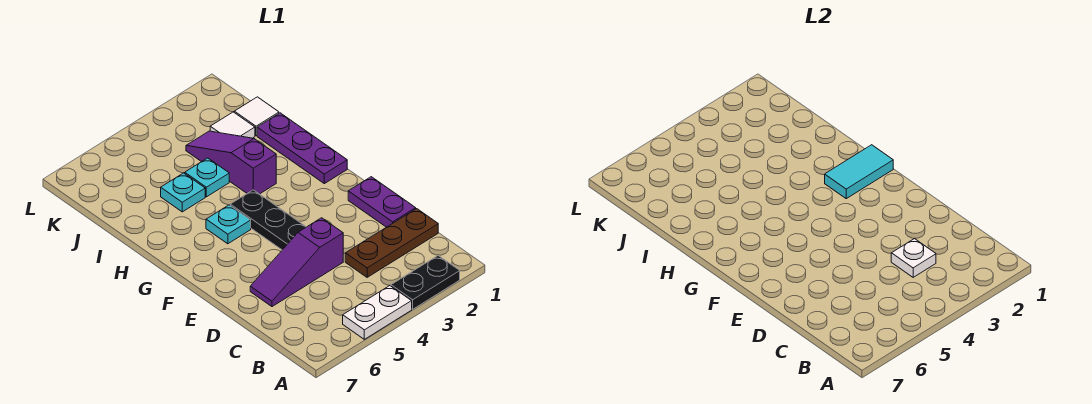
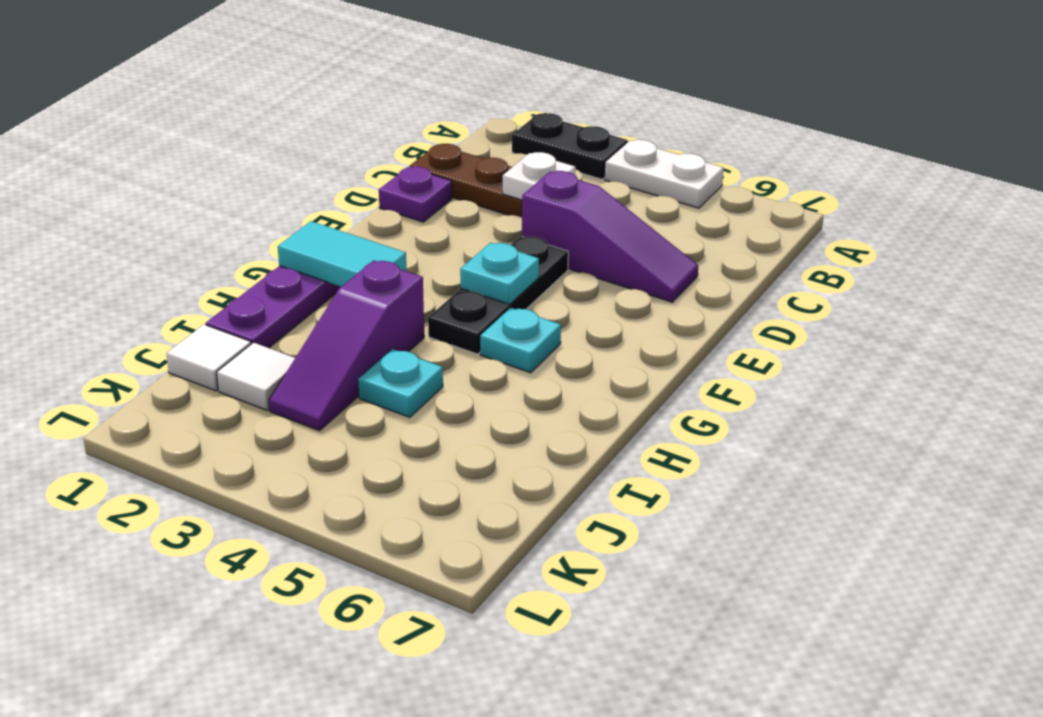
purple 1x2 plate [348,177,416,227] -> purple 1x1 plate [379,167,452,222]
cyan 1x1 plate [161,173,205,212] -> cyan 1x1 plate moved to [460,243,539,304]

